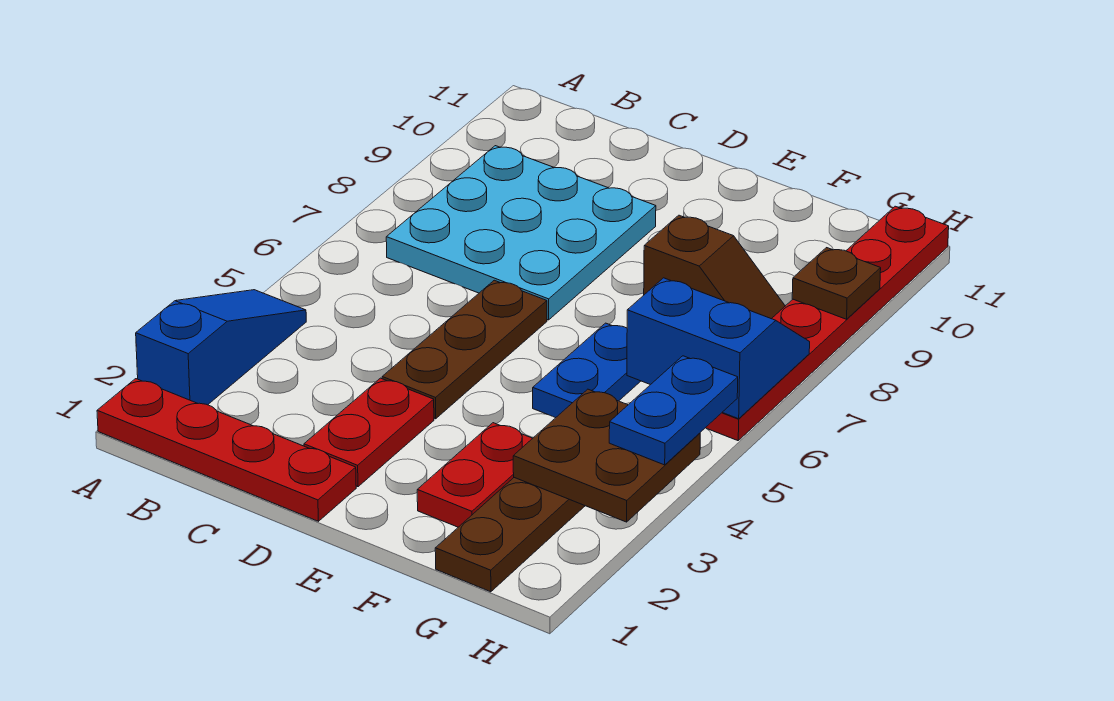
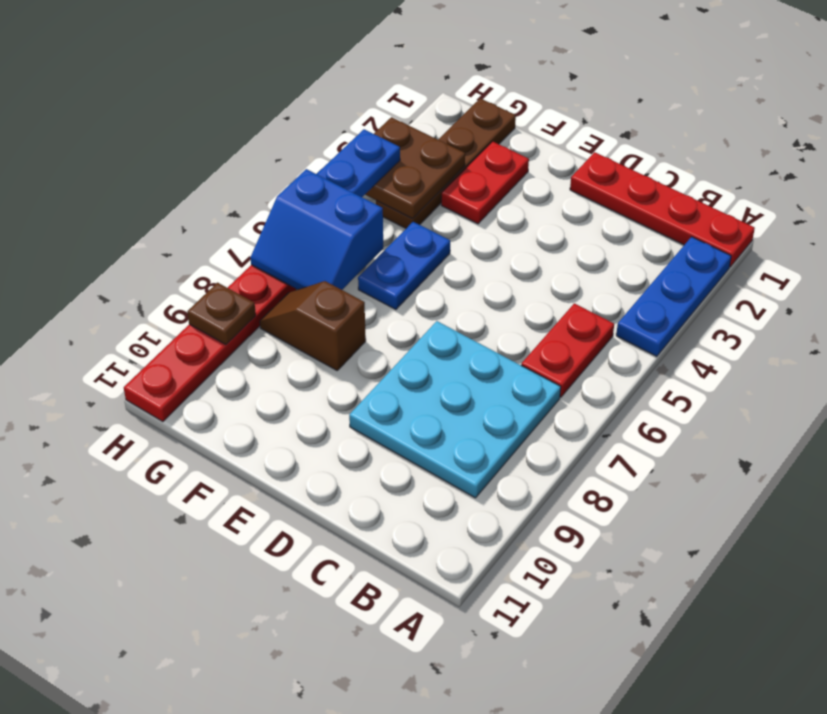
blue 1x3 slope [136,290,306,405] -> blue 1x3 plate [616,237,731,357]
red 1x2 plate [304,378,434,487] -> red 1x2 plate moved to [521,303,614,397]
brown 1x3 plate [382,280,547,419] -> none

